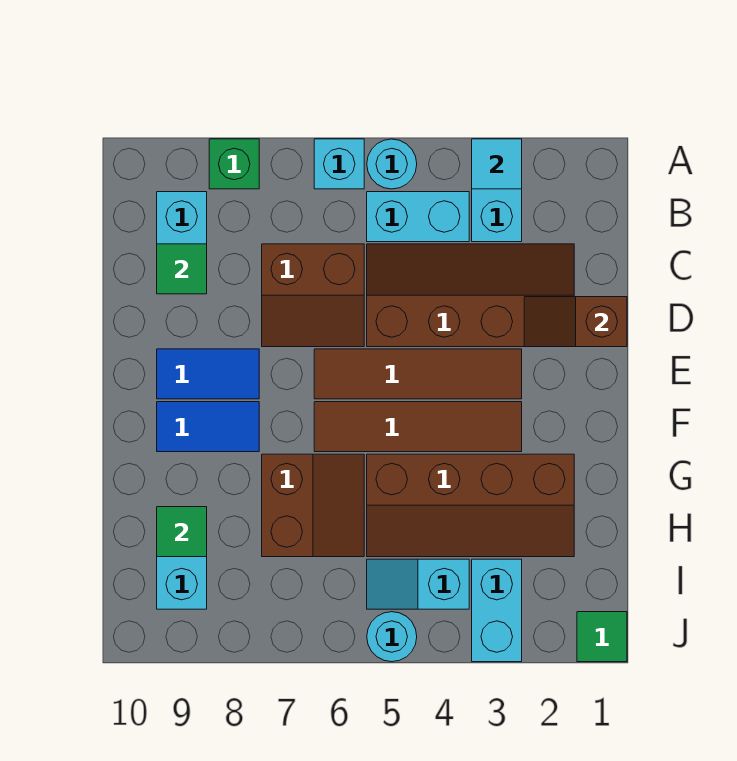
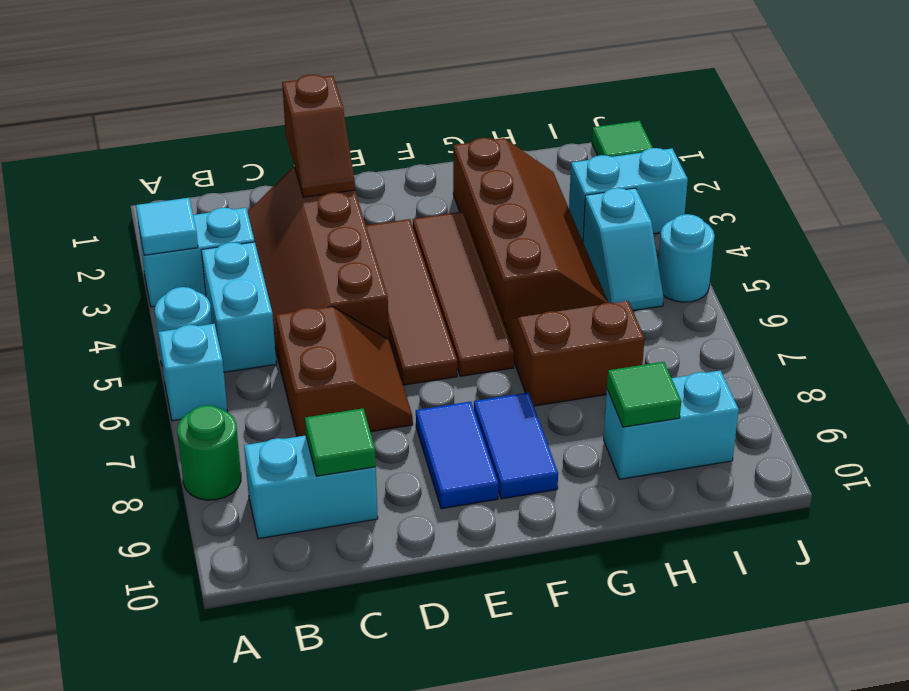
green 1x1 brick [209,139,259,189] -> green 1x1 round brick [177,405,241,500]

